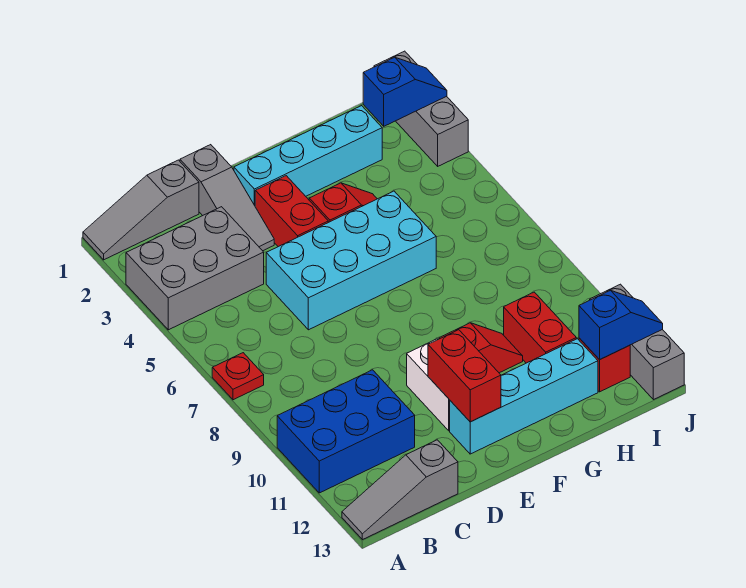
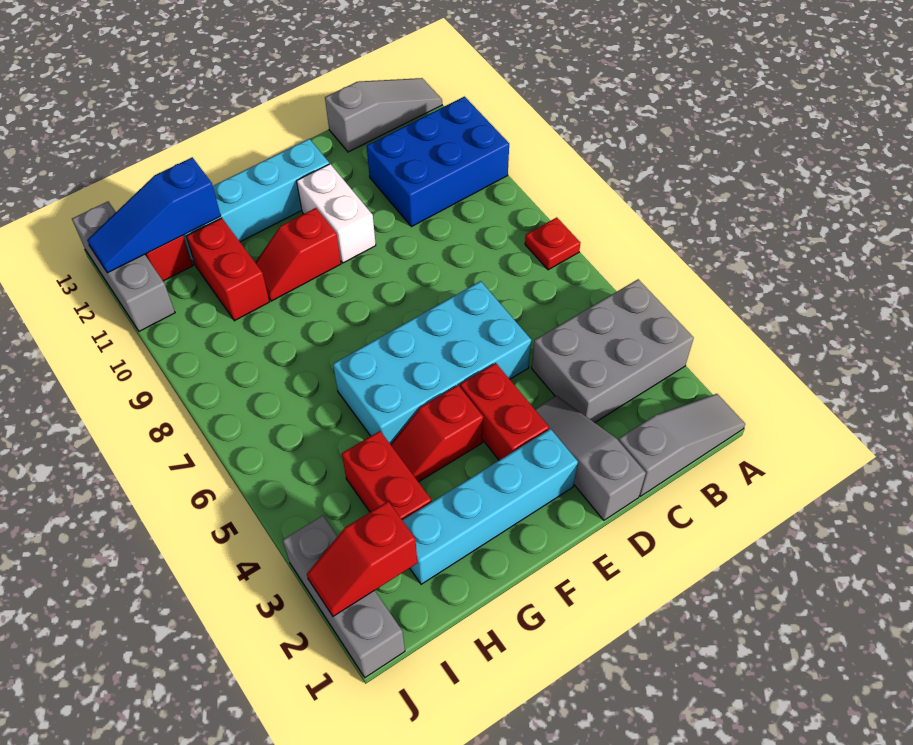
red 1x2 brick [428,330,501,422] -> red 1x2 brick moved to [342,431,431,520]
blue 1x2 slope [363,57,447,126] -> red 1x2 slope [307,501,417,616]
blue 1x2 slope [579,290,663,360] -> blue 1x3 slope [87,157,221,273]

